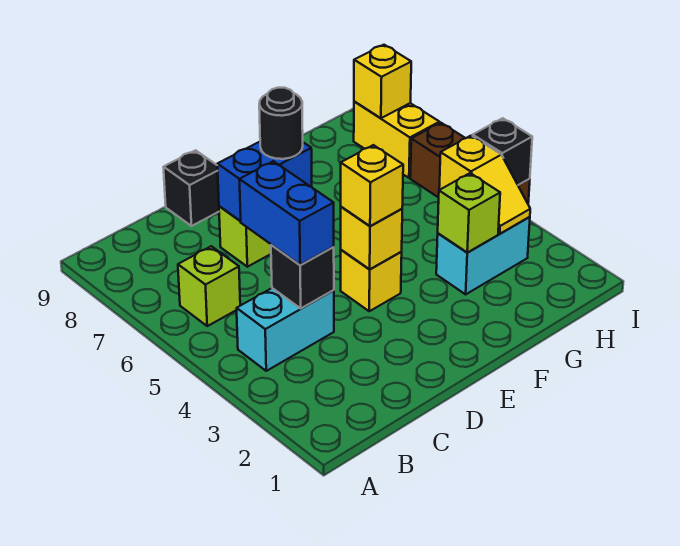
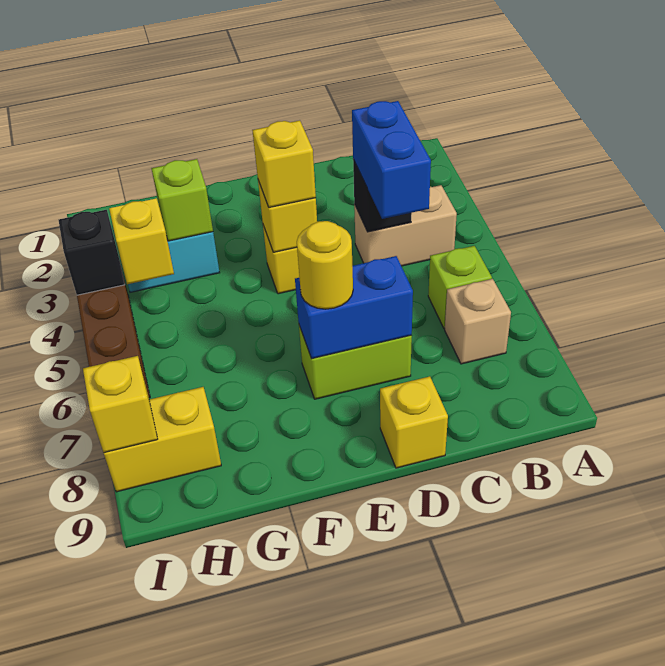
cyan 1x2 brick [237,288,334,371] -> tan 1x2 brick [354,185,457,266]
none -> tan 1x1 brick [445,279,511,364]
black 1x1 brick [163,150,219,226] -> yellow 1x1 brick [380,376,448,468]
black 1x1 round brick [259,88,303,159] -> yellow 1x1 round brick [297,221,353,309]
yellow 1x2 brick [354,101,439,178] -> yellow 1x2 brick turned to [104,387,221,492]

